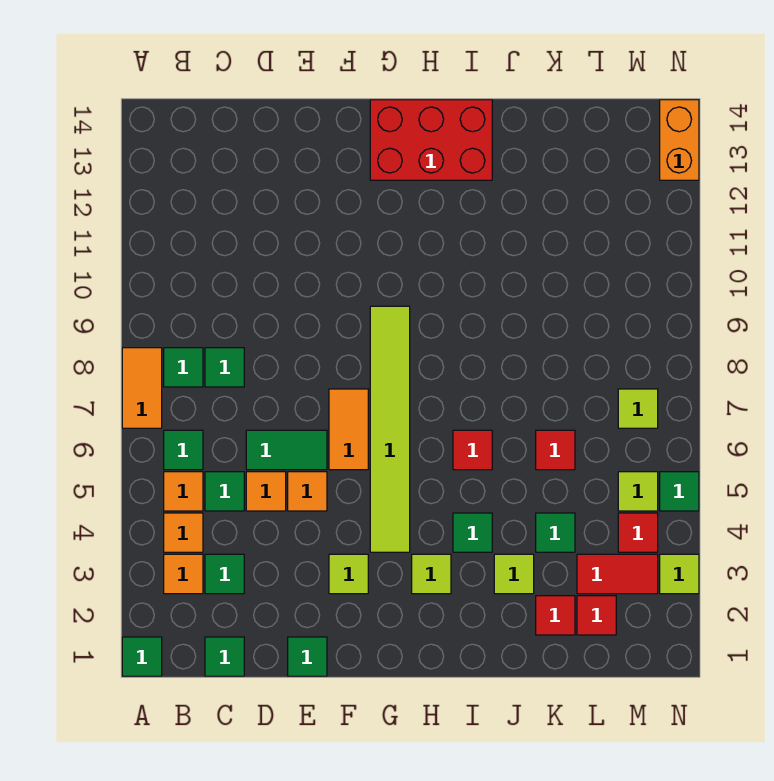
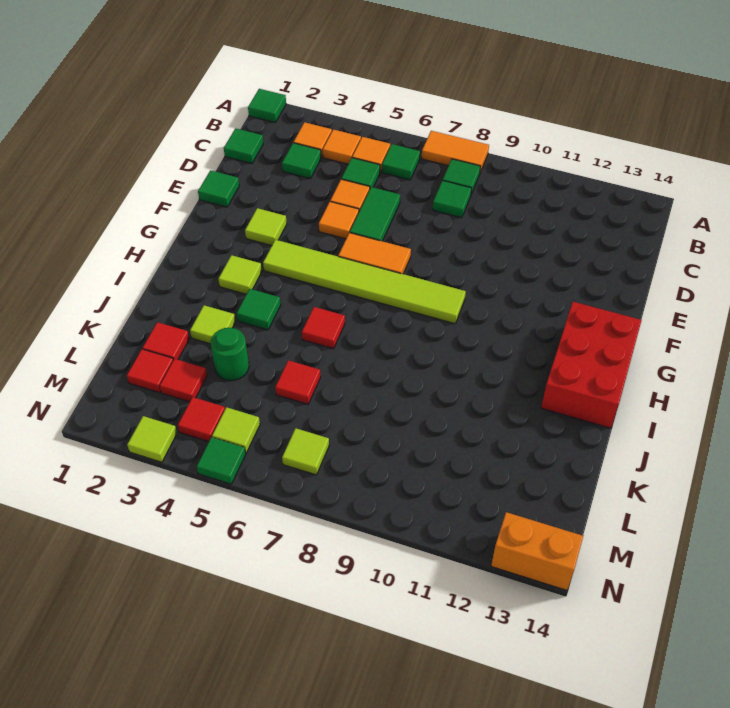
green 1x1 tile [536,513,575,552] -> green 1x1 round brick [211,328,249,381]
red 1x2 tile [577,554,658,594] -> red 1x1 tile [160,359,207,402]

